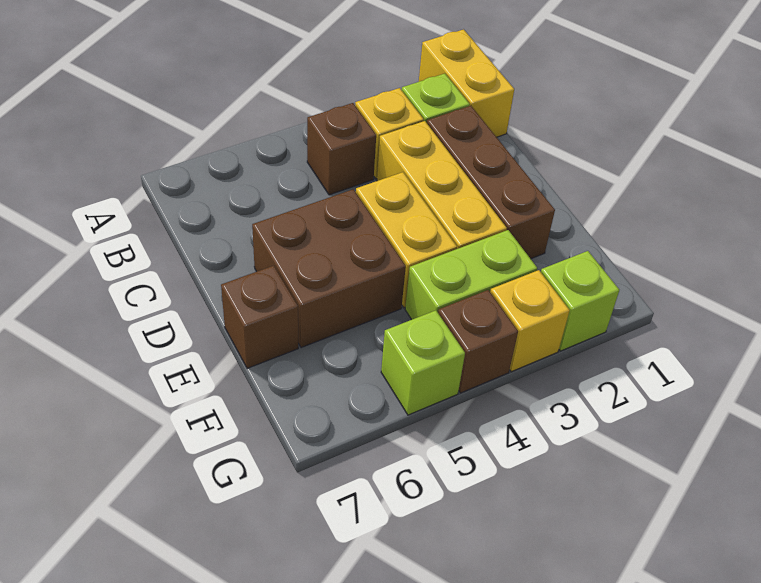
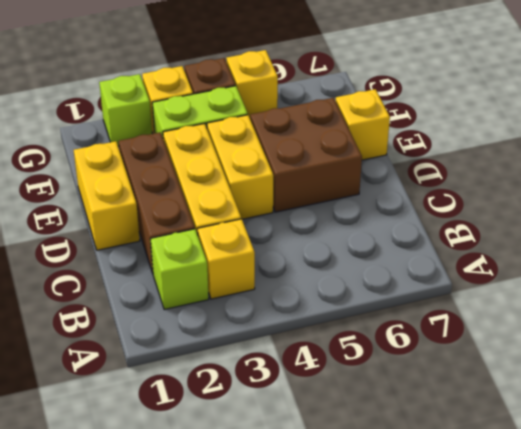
yellow 1x2 brick [419,29,514,137] -> yellow 1x2 brick moved to [74,141,140,250]
brown 1x1 brick [307,103,376,195] -> none
brown 1x1 brick [221,266,298,368] -> yellow 1x1 brick [336,89,390,160]
lime 1x1 brick [381,310,465,415] -> yellow 1x1 brick [226,50,278,118]

